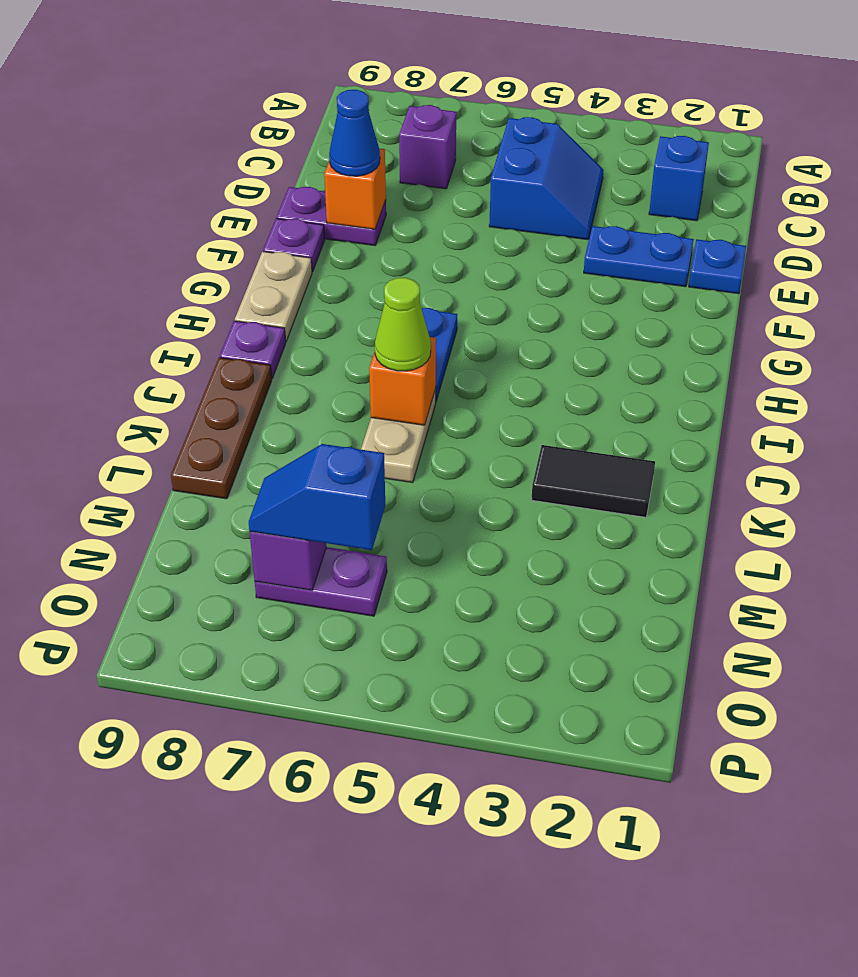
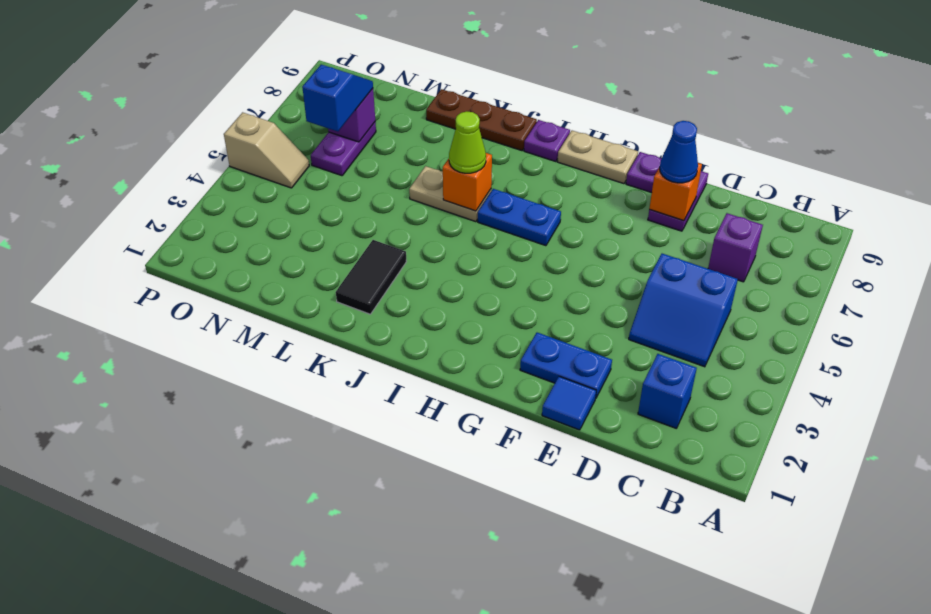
blue 1x1 plate [689,239,746,294] -> blue 1x1 tile [542,376,596,430]
blue 1x2 plate [584,226,694,287] -> blue 1x2 plate turned to [520,333,612,398]
none -> tan 1x2 slope [224,112,309,188]

